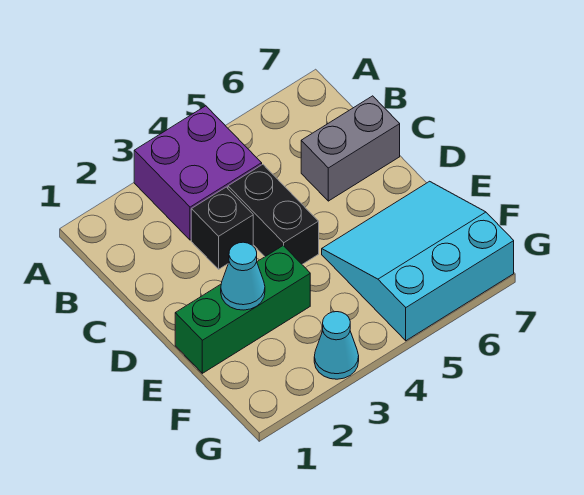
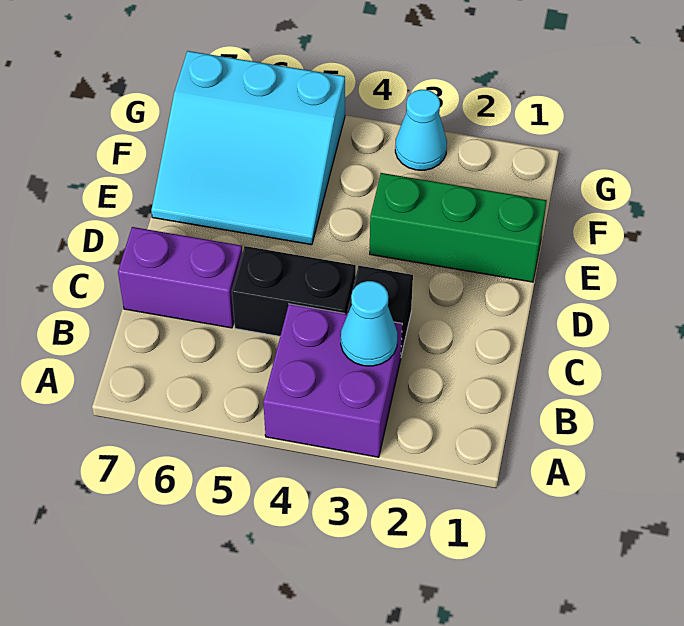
black 1x2 brick [228,164,319,264] -> black 1x2 brick turned to [232,246,356,336]
grey 1x2 brick [301,96,400,201] -> purple 1x2 brick [118,227,242,328]
cyan 1x1 cone [221,242,265,310] -> cyan 1x1 cone moved to [341,281,397,366]

